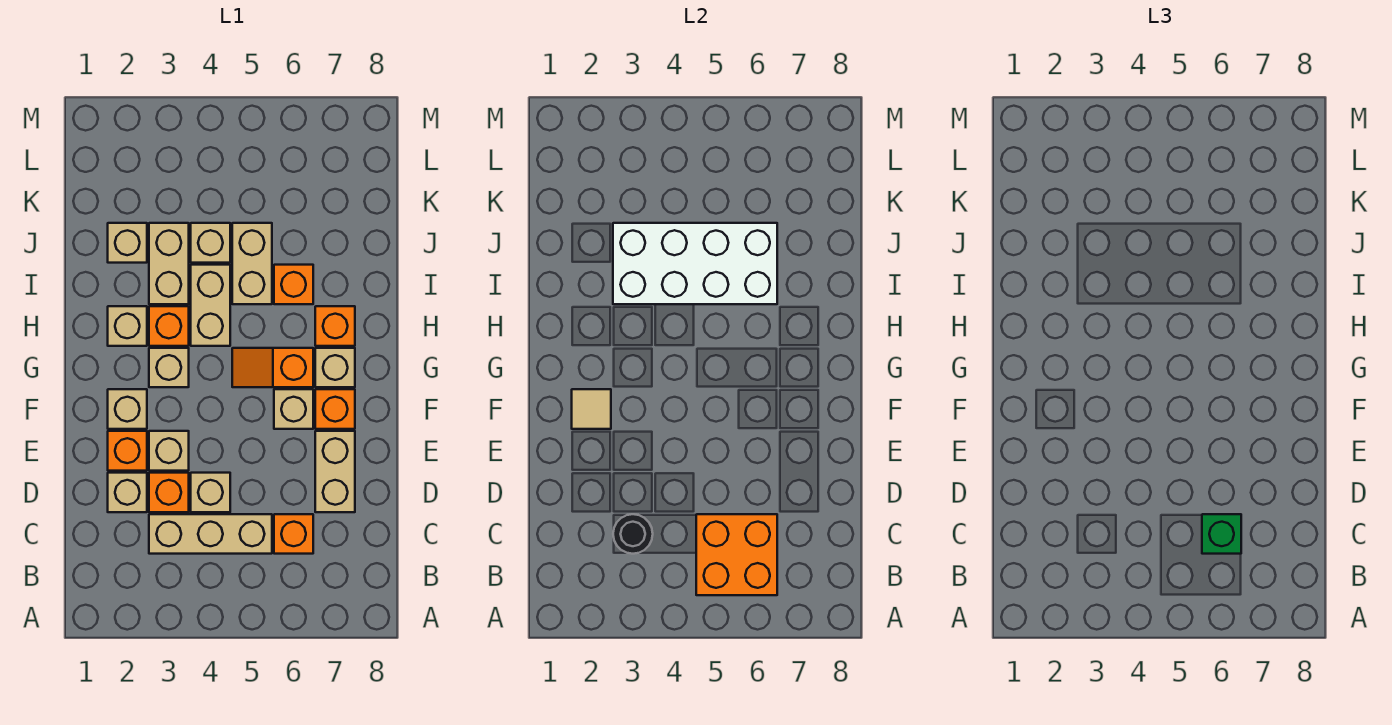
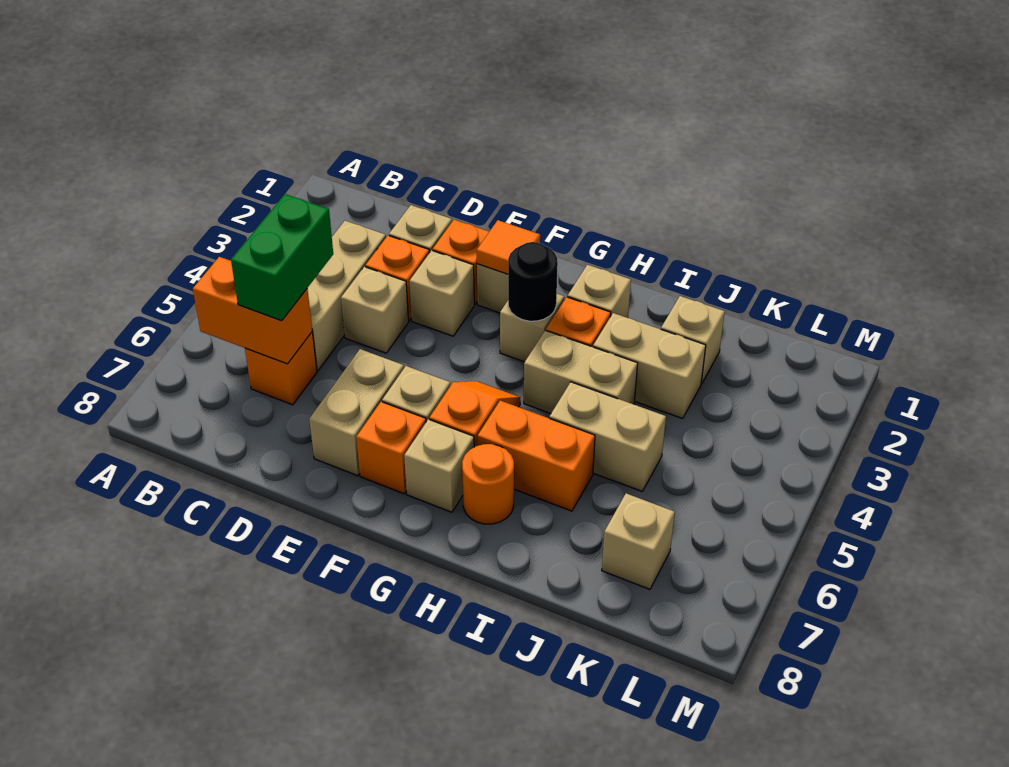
orange 2x2 brick [696,514,777,595] -> orange 1x2 brick [193,257,312,364]
black 1x1 round brick [613,514,653,554] -> black 1x1 round brick moved to [508,242,558,321]
green 1x1 brick [1202,514,1241,554] -> green 1x2 brick [231,194,333,321]
tan 1x2 brick [315,431,355,512] -> tan 1x2 brick turned to [309,349,404,476]
tan 1x1 tile [572,389,611,429] -> orange 1x1 tile [477,220,540,274]
orange 1x1 brick [315,306,355,346] -> orange 1x1 round brick [462,444,514,524]
white 2x4 brick [613,223,777,304] -> none
orange 1x1 brick [274,265,313,304] -> orange 1x2 brick [478,401,595,511]
tan 1x1 brick [191,223,230,263] -> tan 1x1 brick moved to [602,493,675,589]

